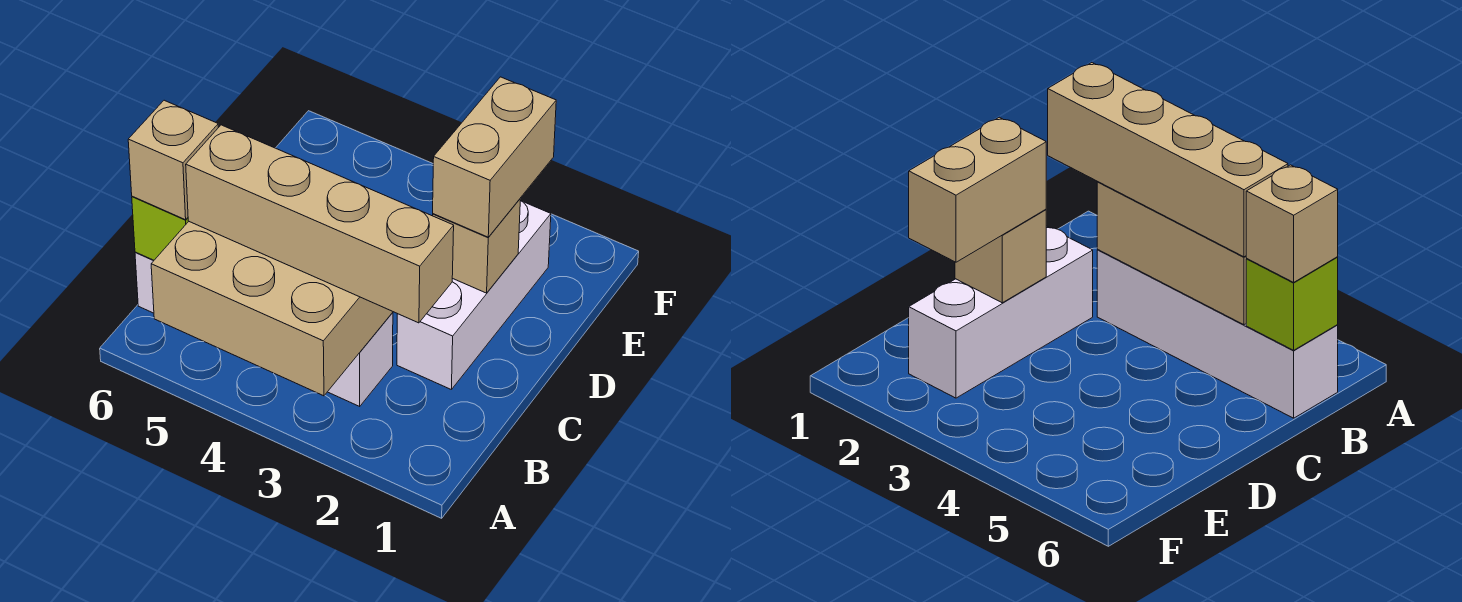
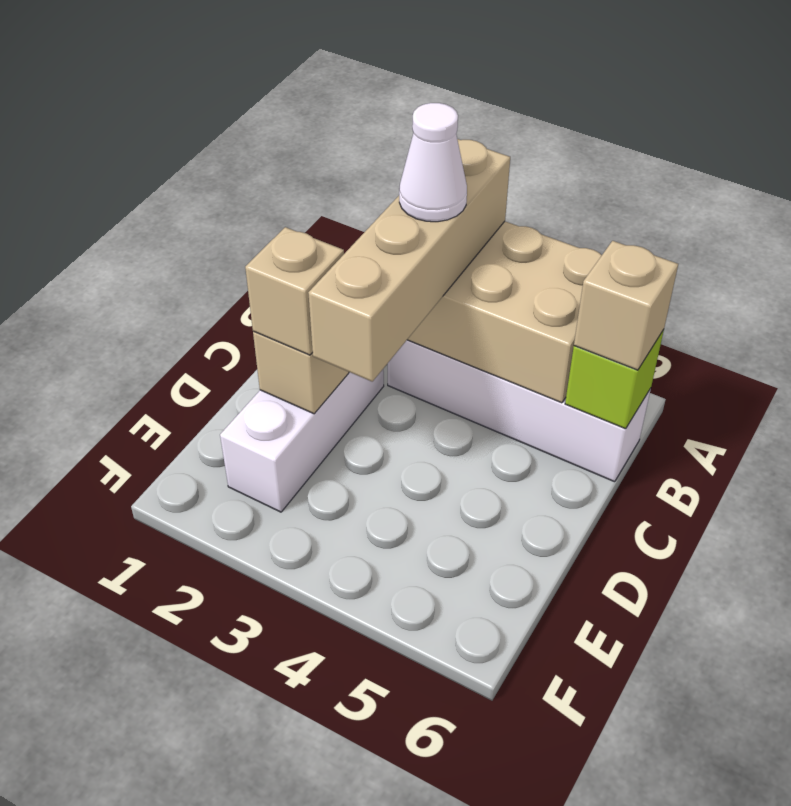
tan 1x4 brick [186,125,454,323] -> tan 1x4 brick turned to [308,139,510,381]
none -> white 1x1 cone [399,103,467,222]
tan 1x2 brick [433,77,556,237] -> tan 1x1 brick [245,227,344,355]

